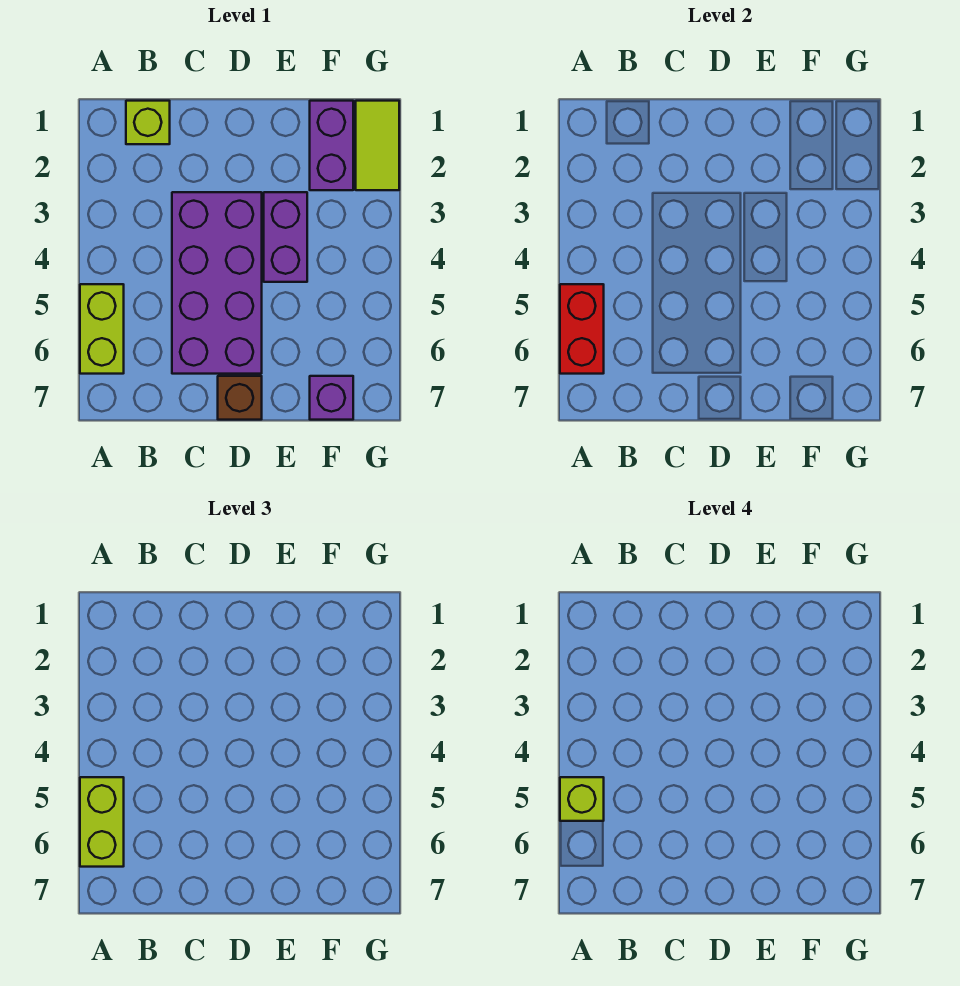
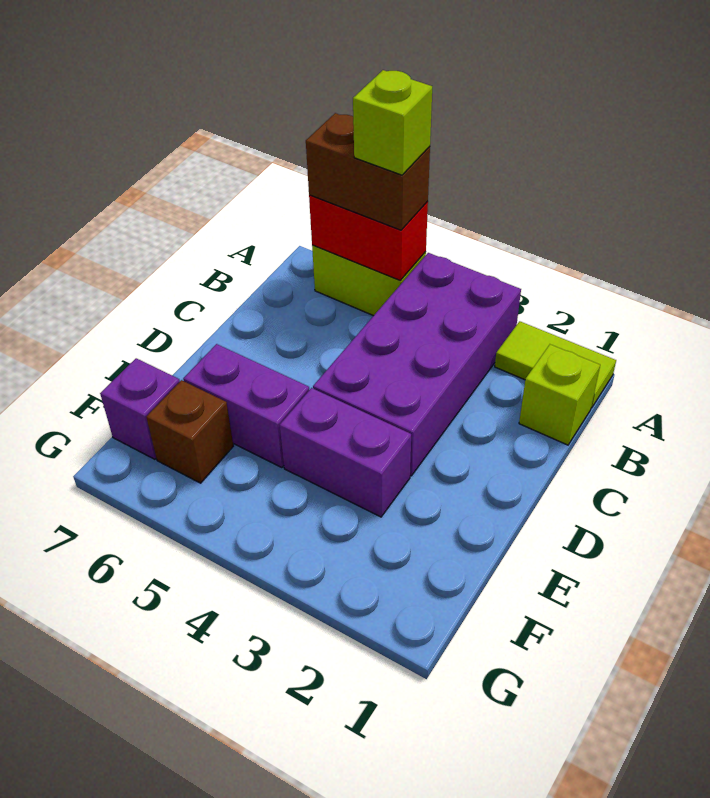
lime 1x2 brick [80,777,124,867] -> brown 1x2 brick [306,113,430,230]
purple 2x4 brick [172,192,262,374] -> purple 2x4 brick turned to [313,253,521,476]
brown 1x1 brick [218,376,262,420] -> brown 1x1 brick moved to [146,380,233,483]
purple 1x2 brick [310,101,353,190] -> purple 1x2 brick moved to [183,344,309,468]
lime 1x2 tile [356,101,399,190] -> lime 1x2 tile moved to [495,321,616,408]

